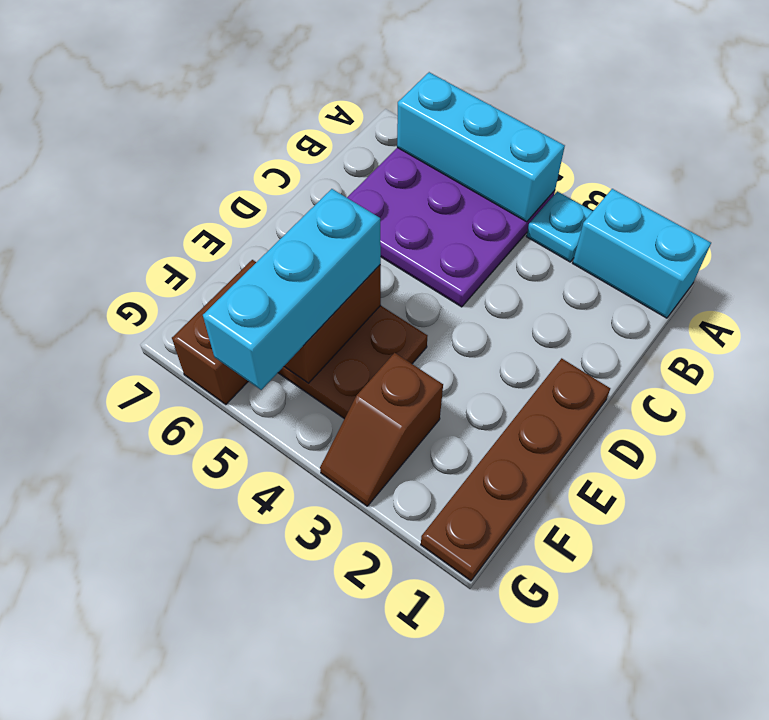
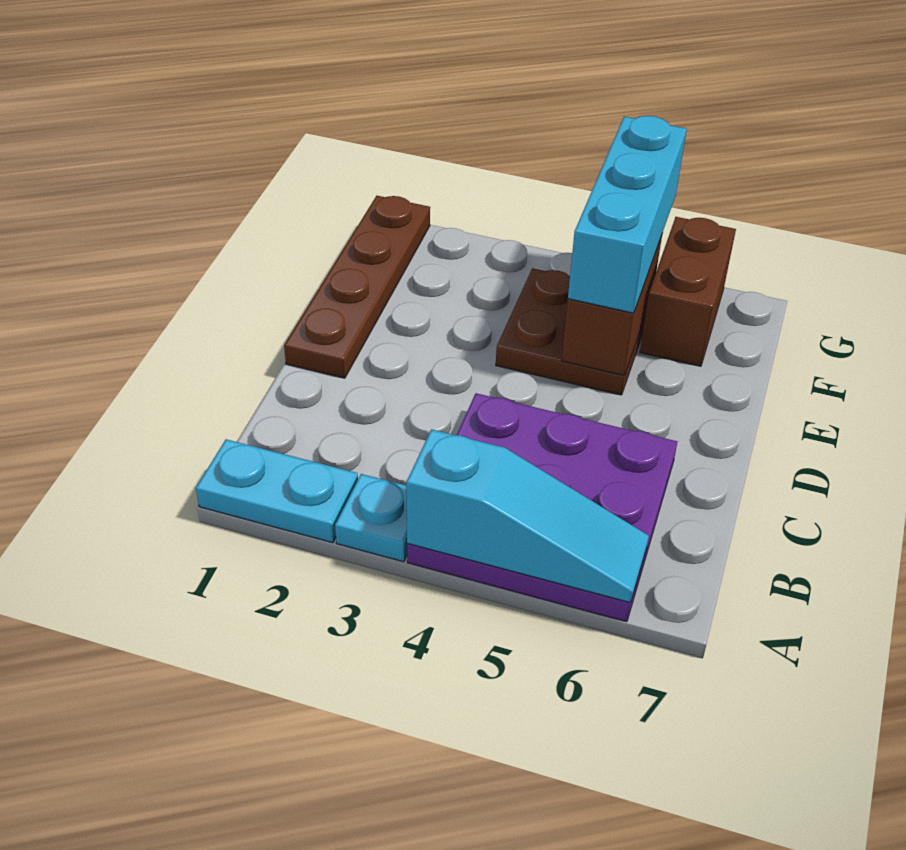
cyan 1x2 brick [573,189,711,318] -> cyan 1x2 plate [196,439,358,543]
cyan 1x3 brick [397,72,565,222] -> cyan 1x3 slope [406,429,649,603]
brown 1x2 slope [320,353,443,506] -> none

